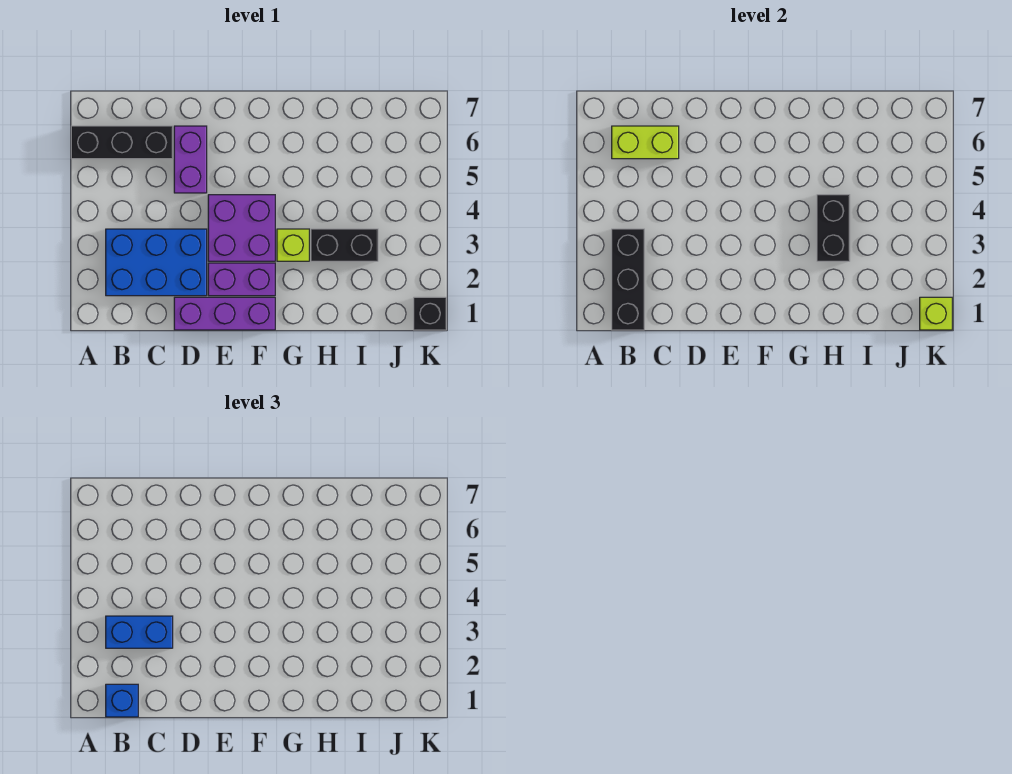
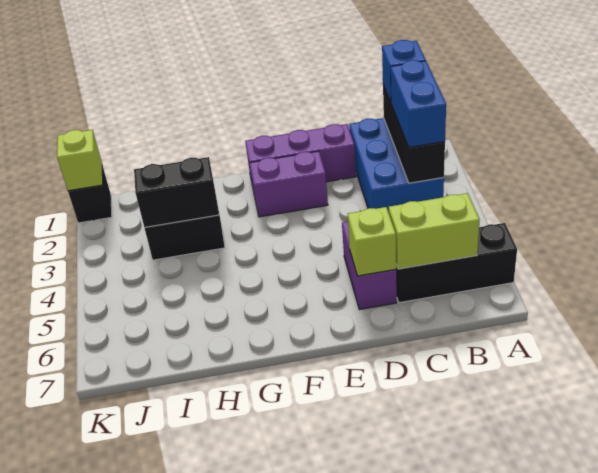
blue 2x3 brick [106,229,207,296] -> blue 2x3 brick turned to [349,118,444,212]
blue 1x2 brick [106,616,173,648] -> blue 1x2 brick turned to [391,60,446,147]
purple 2x2 brick [208,195,275,261] -> none
lime 1x1 brick [277,229,309,261] -> lime 1x1 brick moved to [348,207,396,276]
black 1x2 brick [817,195,850,261] -> black 1x2 brick turned to [134,157,219,227]

